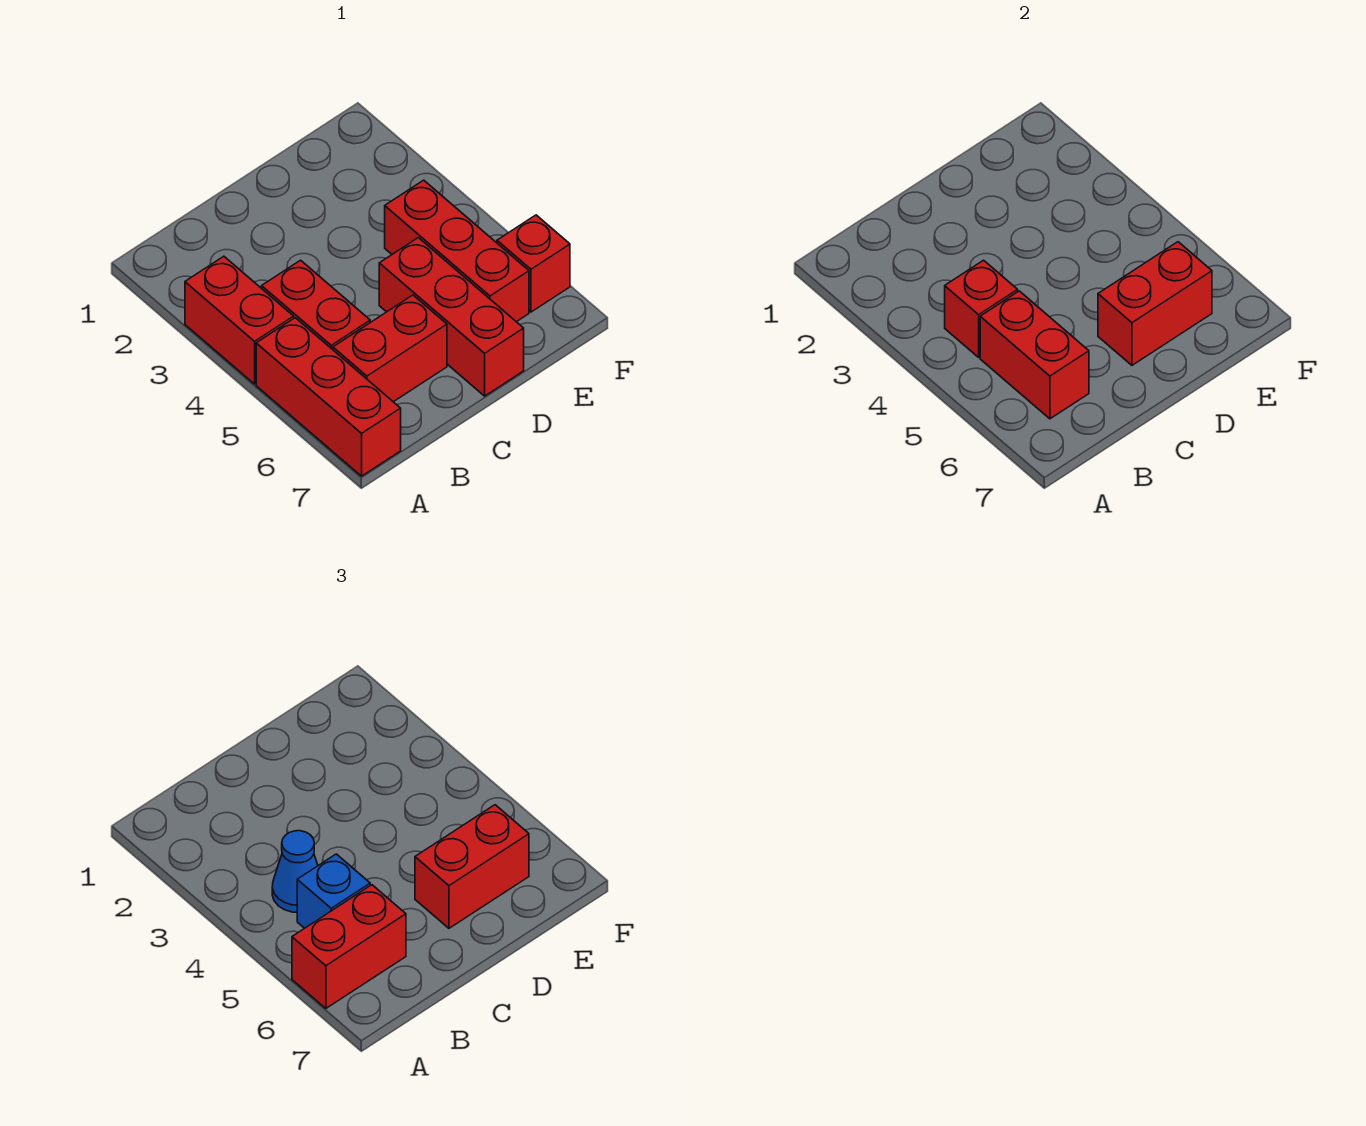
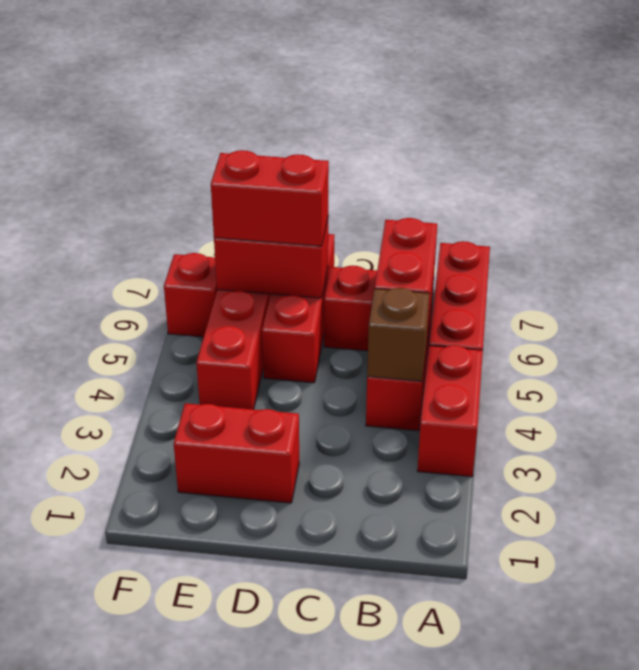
red 1x2 brick [292,885,406,1008] -> red 1x2 brick moved to [174,403,299,503]
red 1x1 brick [945,260,1018,357] -> brown 1x1 brick [367,288,430,381]
blue 1x1 cone [272,831,318,912] -> none
blue 1x1 brick [297,854,370,928] -> none

